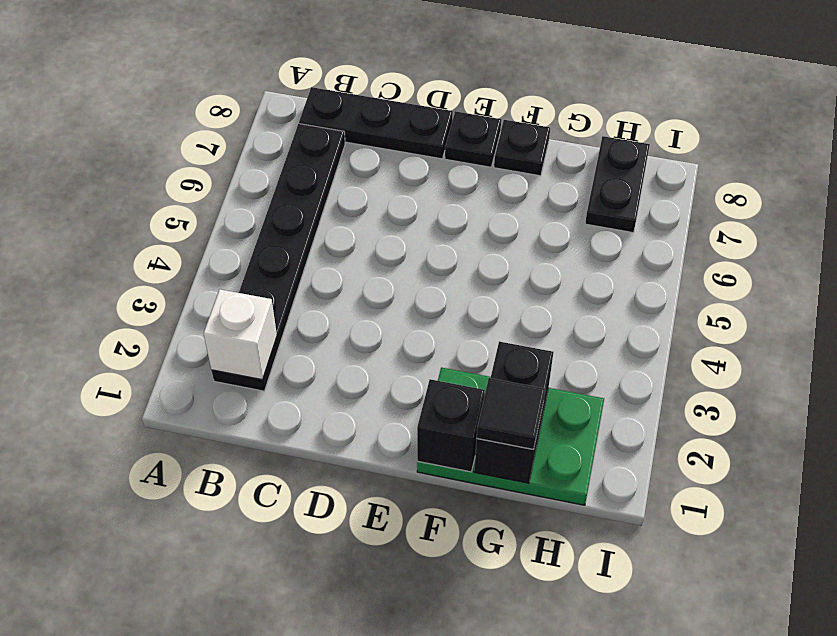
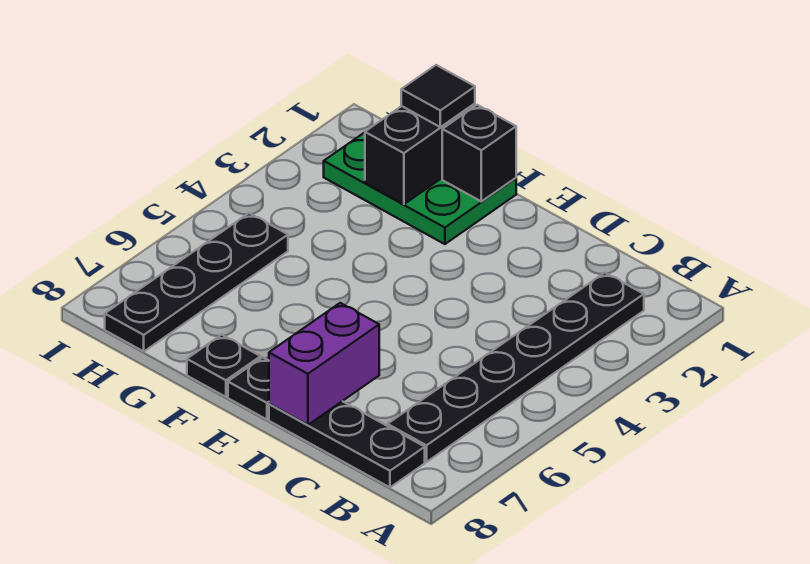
white 1x1 brick [204,289,277,380] -> none
none -> purple 1x2 brick [269,303,379,425]
black 1x2 plate [585,136,650,232] -> black 1x4 plate [105,213,288,351]

